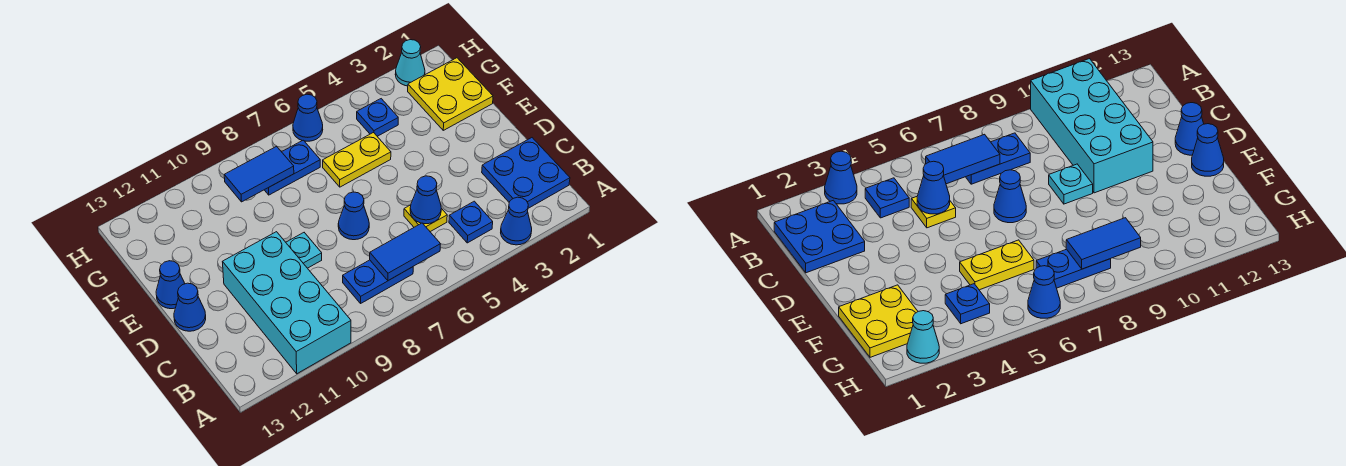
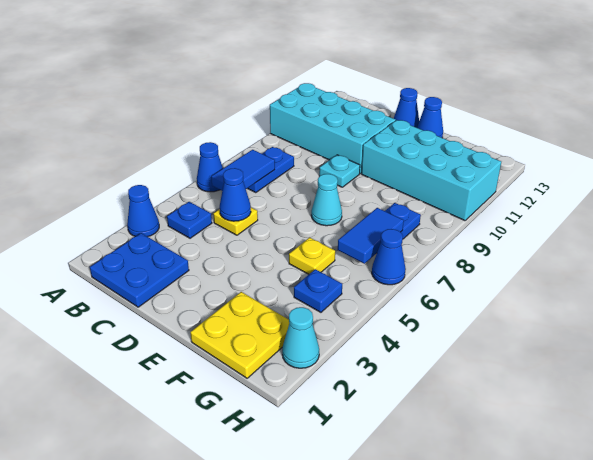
blue 1x1 cone [338,192,369,240] -> blue 1x1 cone moved to [197,142,223,192]
none -> cyan 1x1 cone [311,174,342,226]
none -> cyan 2x4 brick [361,120,501,221]
yellow 1x2 plate [323,133,391,187] -> yellow 1x1 plate [289,237,335,274]
blue 1x2 tile [224,146,294,202] -> blue 1x2 tile moved to [338,208,404,264]

